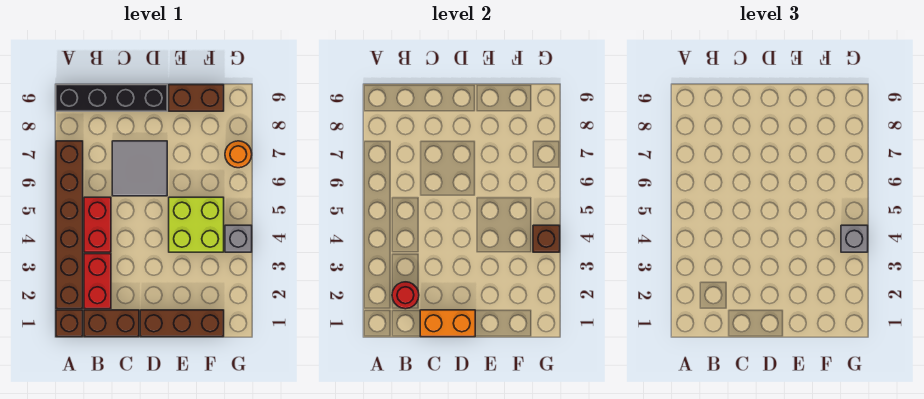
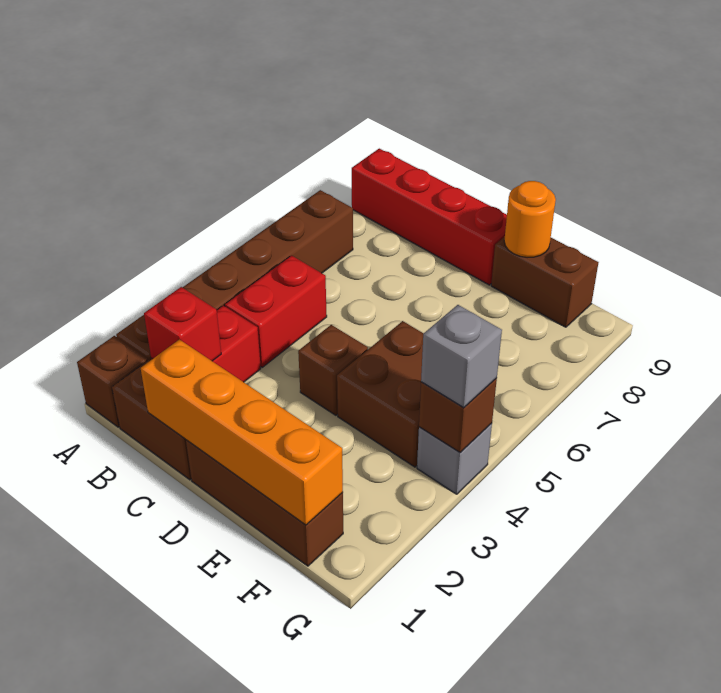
black 1x4 brick [56,85,167,111] -> red 1x4 brick [352,149,507,285]
red 1x1 round brick [392,282,419,309] -> red 1x1 brick [144,287,221,361]
orange 1x2 brick [420,310,475,337] -> orange 1x4 brick [141,339,343,525]
grey 2x2 tile [112,141,167,196] -> none
none -> brown 1x1 brick [298,325,368,415]
lime 2x2 brick [169,197,224,252] -> brown 2x2 brick [337,321,424,467]
orange 1x1 round brick [225,141,252,168] -> orange 1x1 round brick moved to [504,181,556,258]

